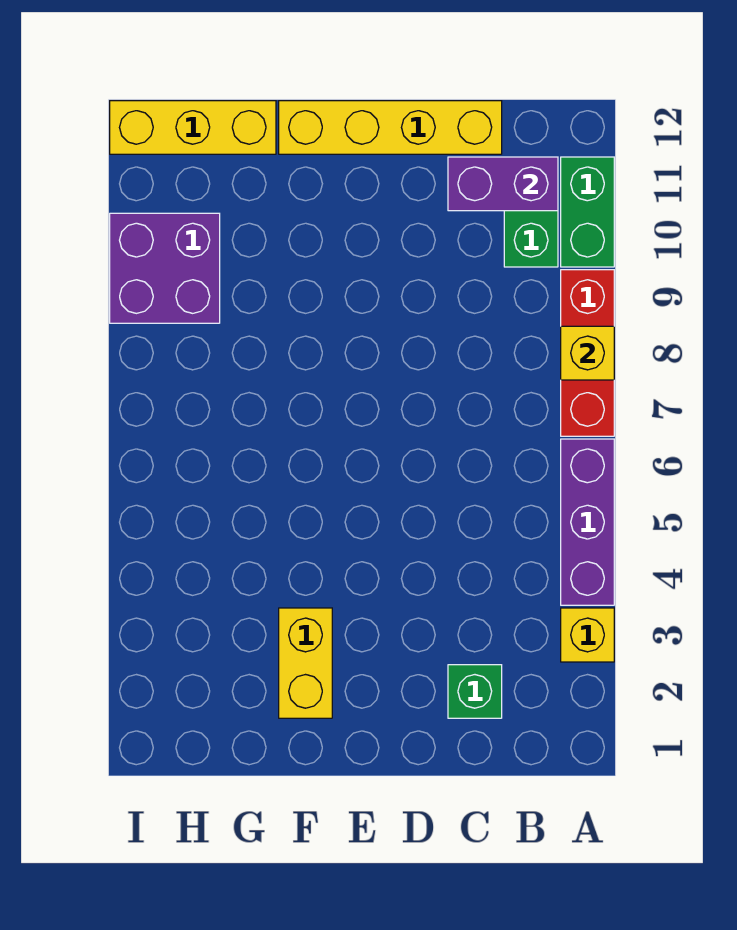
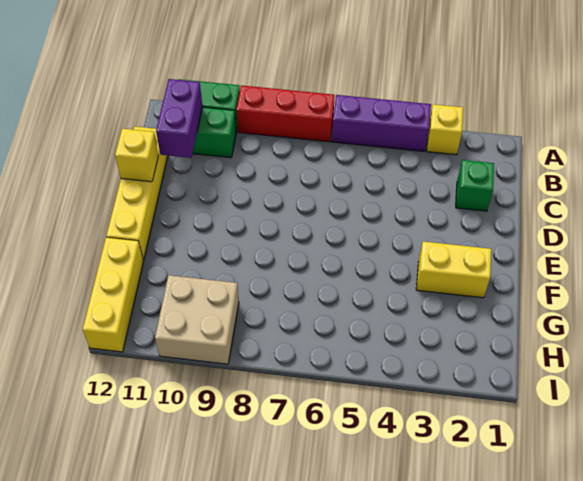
yellow 1x1 brick [561,326,614,380] -> yellow 1x1 brick moved to [115,129,158,182]
purple 2x2 brick [110,213,220,323] -> tan 2x2 brick [155,275,239,364]

